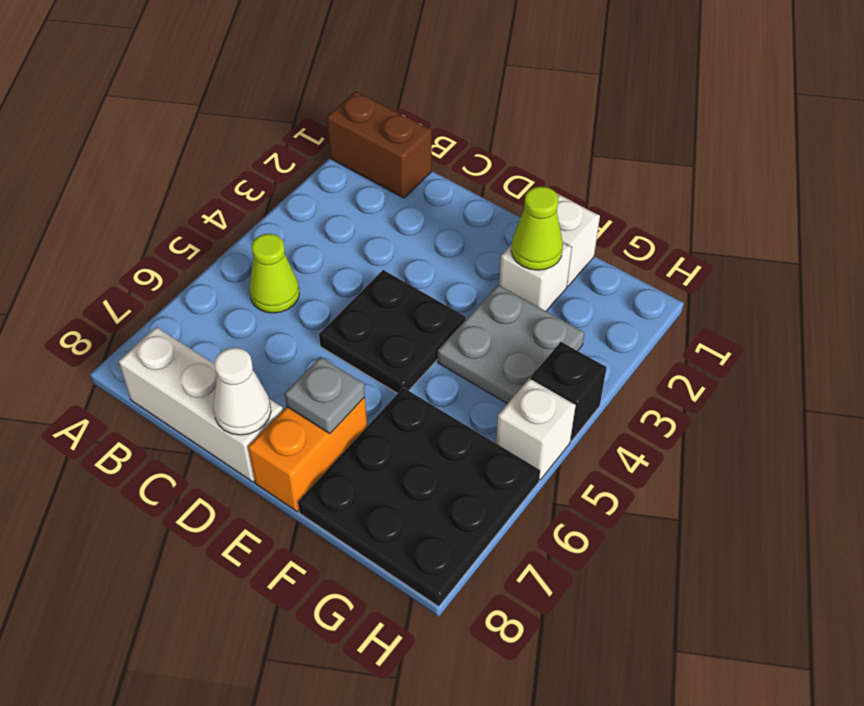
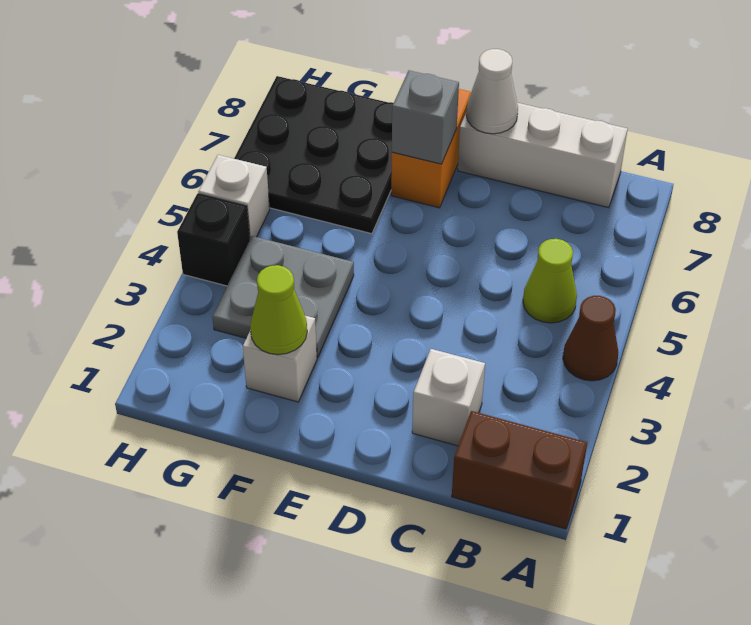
none -> brown 1x1 cone [563,296,618,381]
black 2x2 plate [319,270,466,393] -> none
grey 1x1 plate [285,357,365,434] -> grey 1x1 brick [392,71,459,164]
white 1x1 brick [557,195,600,286] -> white 1x1 brick moved to [412,349,485,446]

